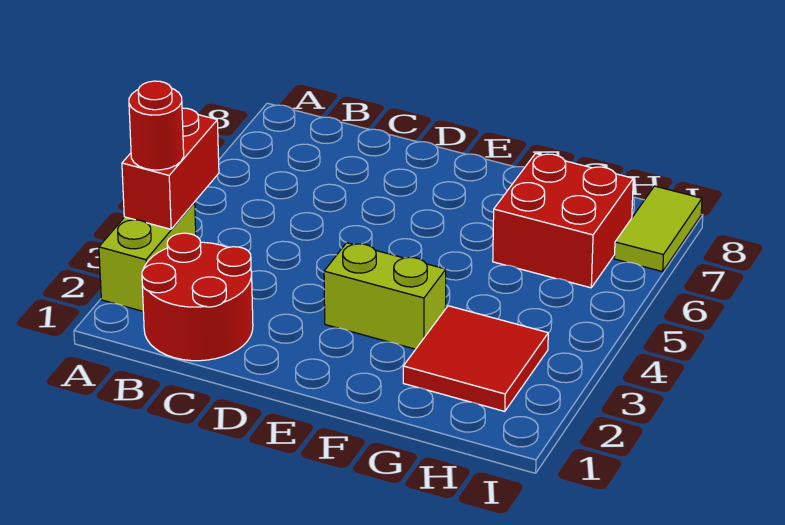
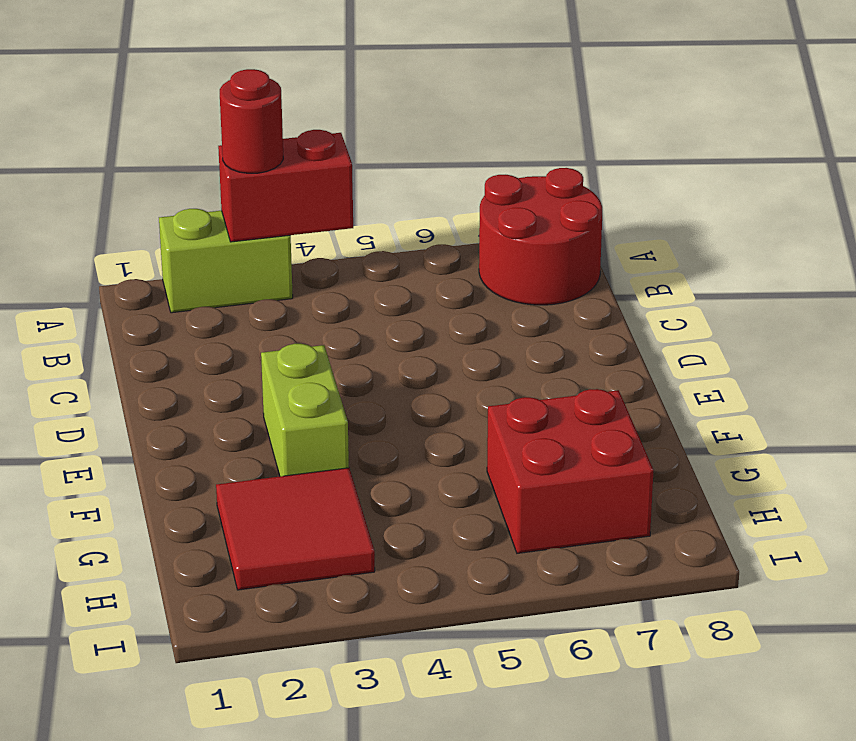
red 2x2 round brick [142,233,253,361] -> red 2x2 round brick moved to [479,168,602,305]
lime 1x2 tile [614,186,702,272] -> none

